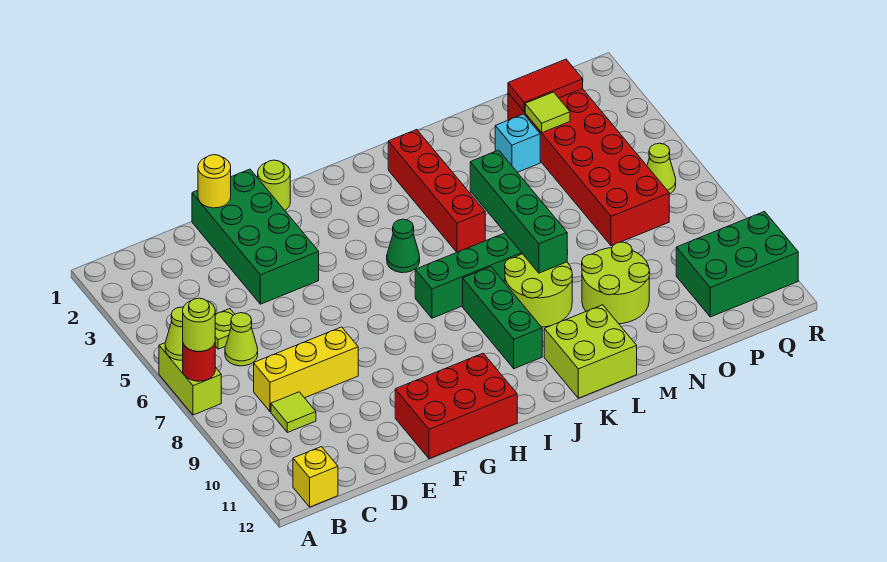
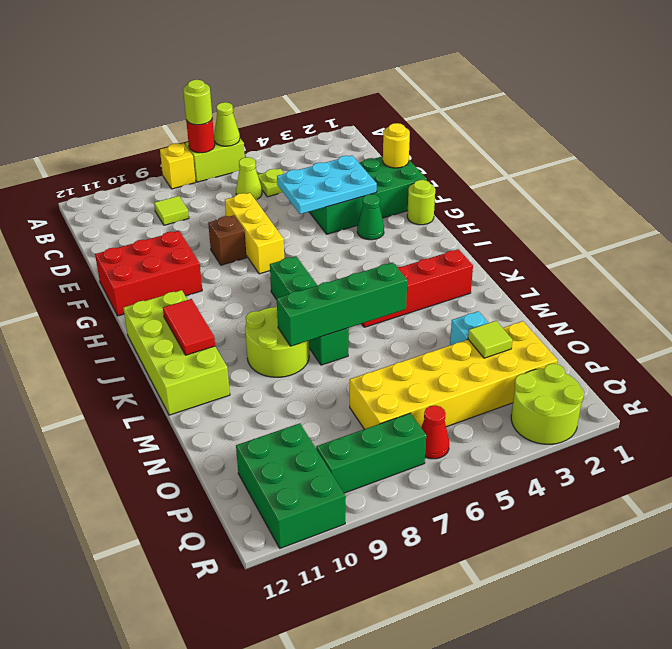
yellow 1x1 brick [293,447,338,507] -> yellow 1x1 brick moved to [160,143,196,189]
yellow 1x3 brick [254,327,358,412] -> yellow 1x3 brick moved to [225,193,284,274]
none -> cyan 2x3 plate [277,156,377,214]
none -> brown 1x1 brick [208,215,247,265]
red 2x3 brick [395,353,517,459] -> red 2x3 brick turned to [95,231,202,316]
green 1x1 cone [387,219,420,273] -> green 1x1 cone moved to [357,194,384,240]
green 1x3 brick [463,267,542,369] -> green 1x3 brick moved to [316,413,426,493]
lime 2x2 brick [544,305,637,398] -> lime 2x4 brick [123,290,230,415]
lime 2x2 round brick [582,242,650,324] -> lime 2x2 round brick moved to [511,364,584,444]
red 2x6 brick [508,89,669,246] -> yellow 2x6 brick [350,321,558,429]
red 1x2 tile [508,59,583,112] -> red 1x2 tile moved to [163,299,215,355]
lime 1x1 cone [647,143,676,194] -> red 1x1 cone [421,405,449,459]

